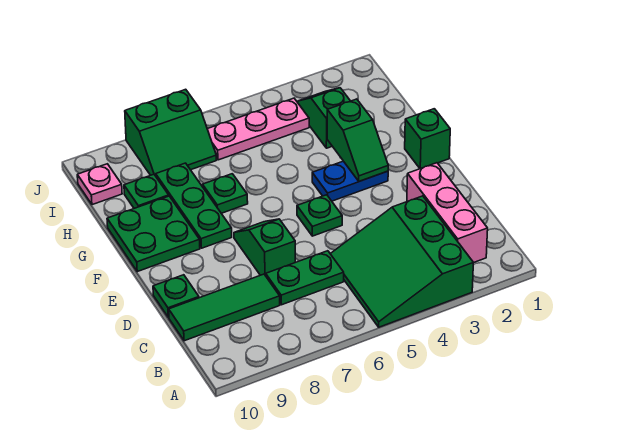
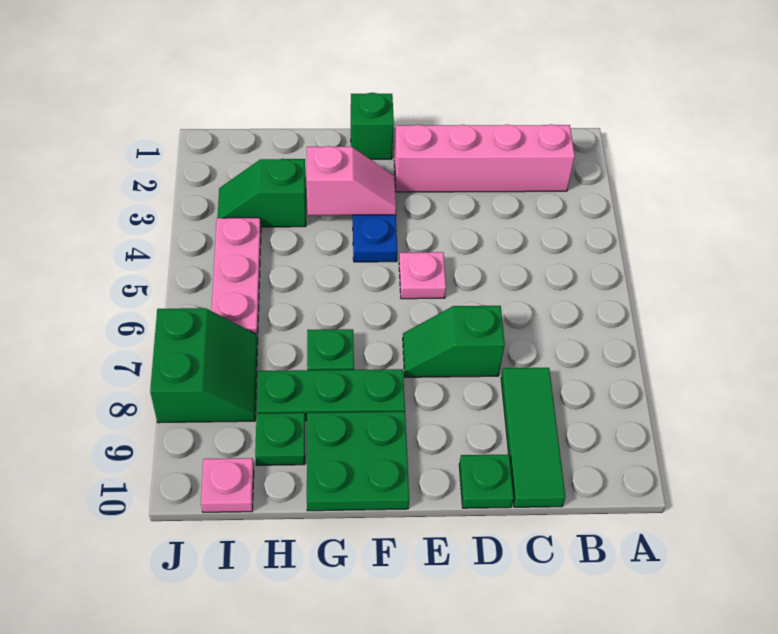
green 3x3 slope [331,196,473,327] -> none
pink 1x3 brick [407,163,488,263] -> pink 1x4 brick [394,124,575,192]
green 1x2 plate [266,251,344,305] -> none
green 1x1 plate [297,195,342,236] -> pink 1x1 plate [399,252,446,299]
green 1x2 slope [327,99,388,181] -> pink 1x2 slope [307,146,396,215]

